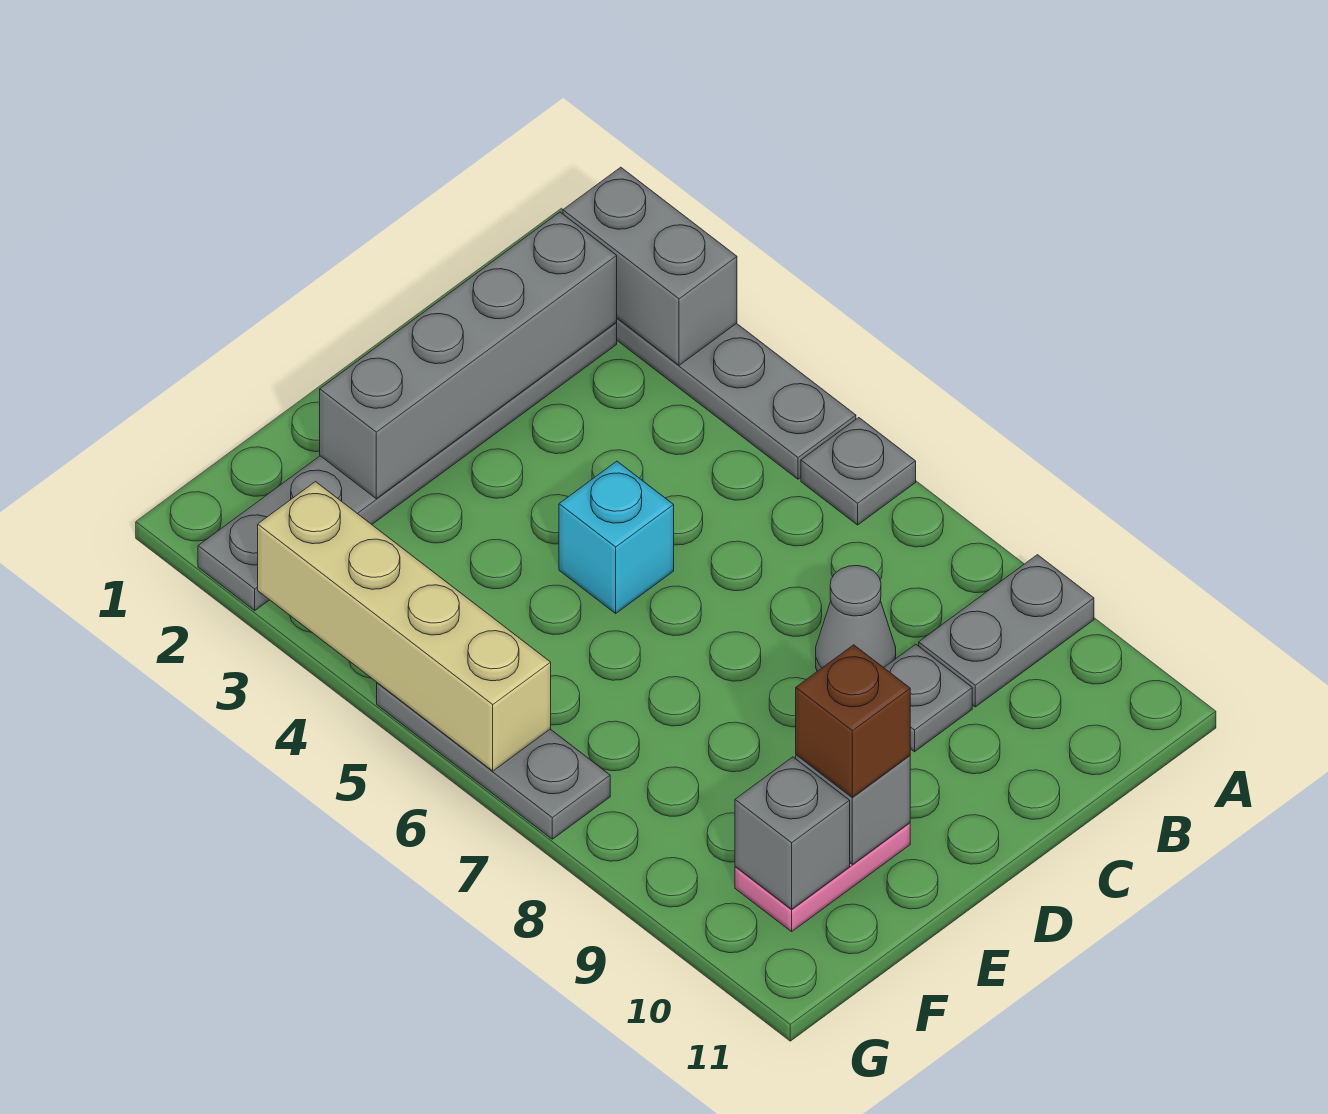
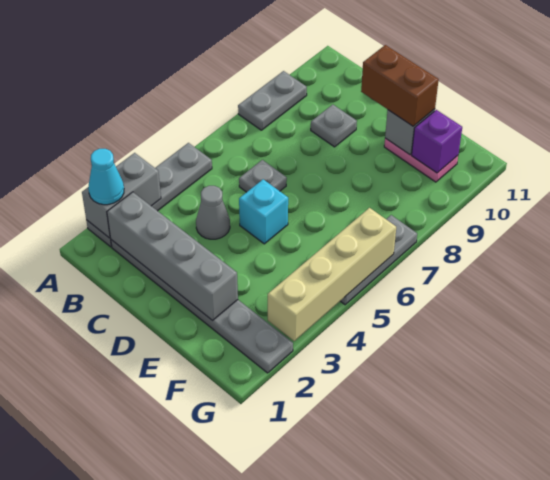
none -> cyan 1x1 cone [88,149,124,205]
grey 1x1 plate [801,418,916,525] -> grey 1x1 plate moved to [239,160,287,192]
grey 1x2 plate [919,555,1094,707] -> grey 1x2 plate turned to [238,71,307,130]
grey 1x1 cone [816,566,896,671] -> grey 1x1 cone moved to [196,186,230,239]
brown 1x1 brick [796,645,910,797] -> brown 1x2 brick [361,45,439,126]
grey 1x1 brick [735,757,850,909] -> purple 1x1 brick [412,110,462,173]

